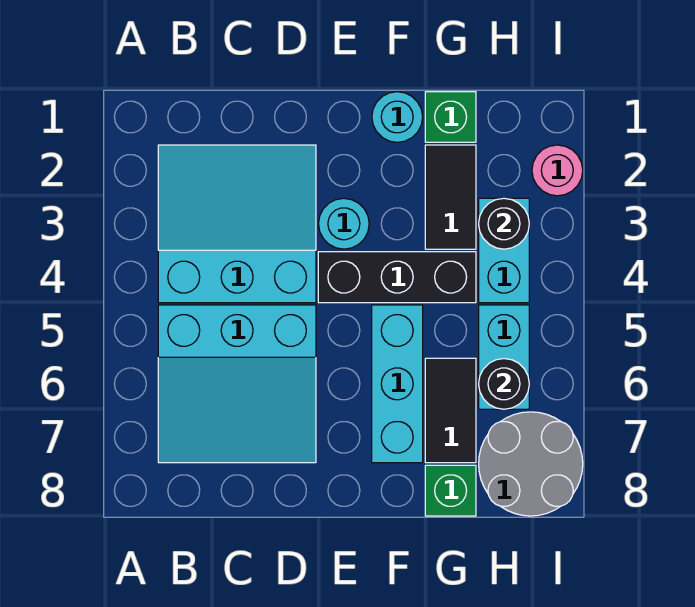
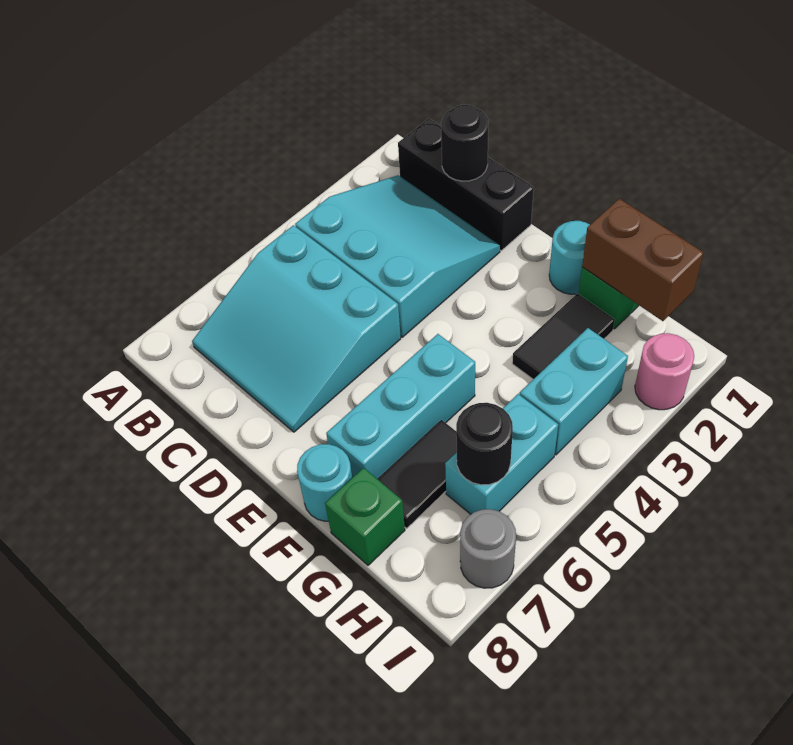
cyan 1x1 round brick [319,198,369,249] -> cyan 1x1 round brick moved to [297,444,353,521]
black 1x3 brick [318,252,476,303] -> black 1x3 brick moved to [398,118,534,251]
none -> brown 1x2 brick [582,199,704,321]
black 1x1 round brick [479,198,529,249] -> black 1x1 round brick moved to [441,105,488,181]
grey 2x2 round brick [479,412,583,516] -> grey 1x1 round brick [460,509,516,588]

